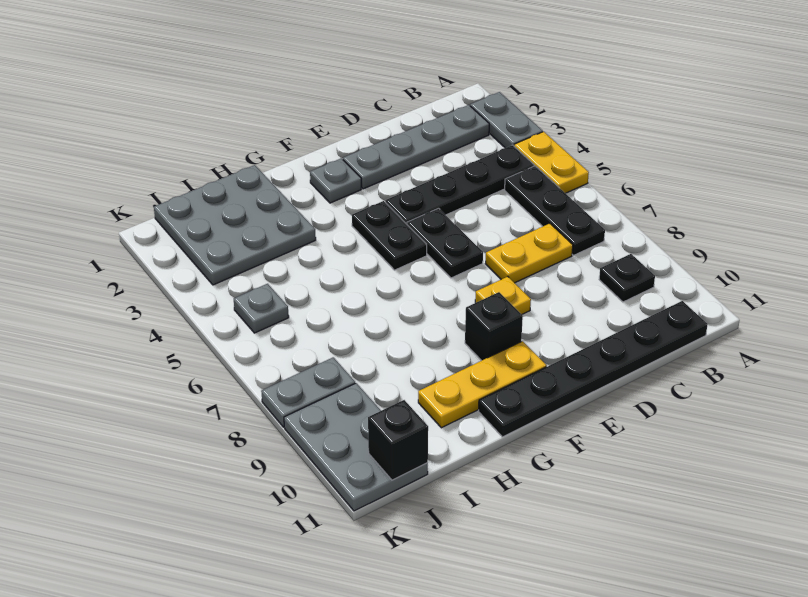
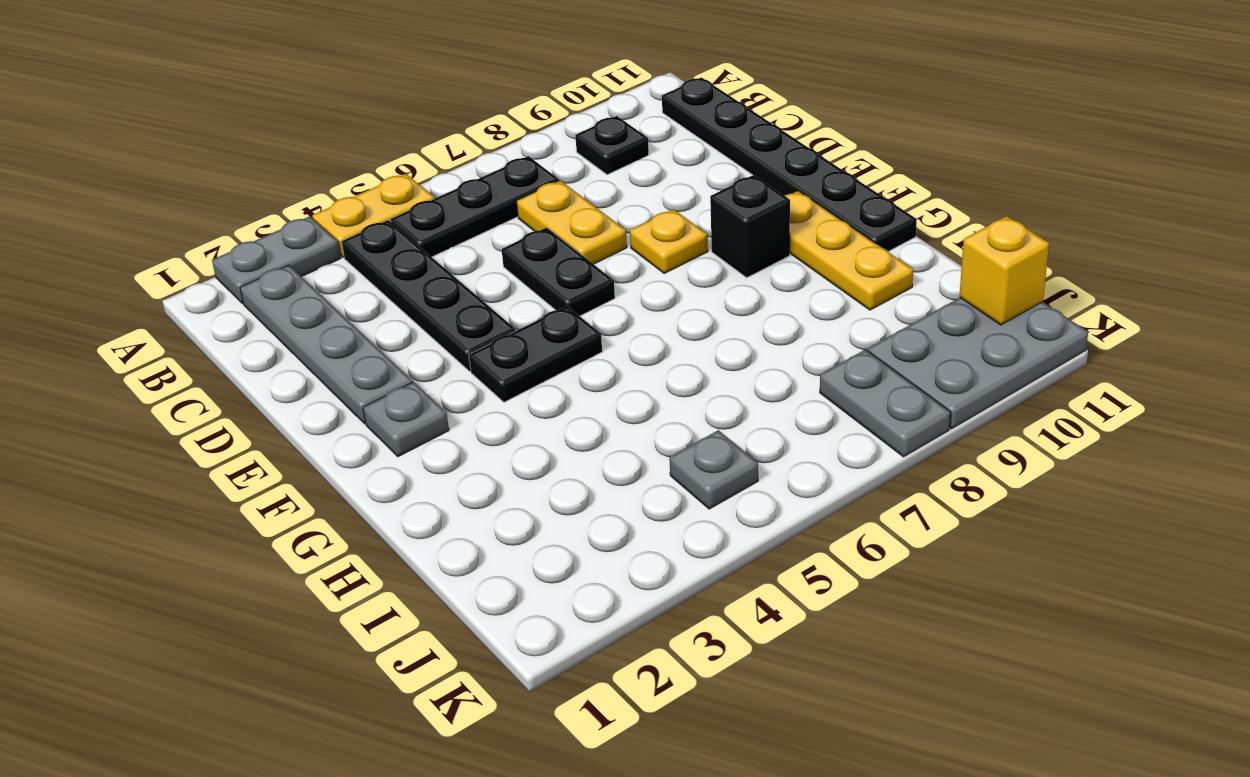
black 1x2 plate [407,208,483,278] -> black 1x2 plate turned to [502,228,615,316]
grey 3x3 plate [154,165,316,285] -> none
black 1x1 brick [368,400,428,480] -> yellow 1x1 brick [959,216,1049,325]

